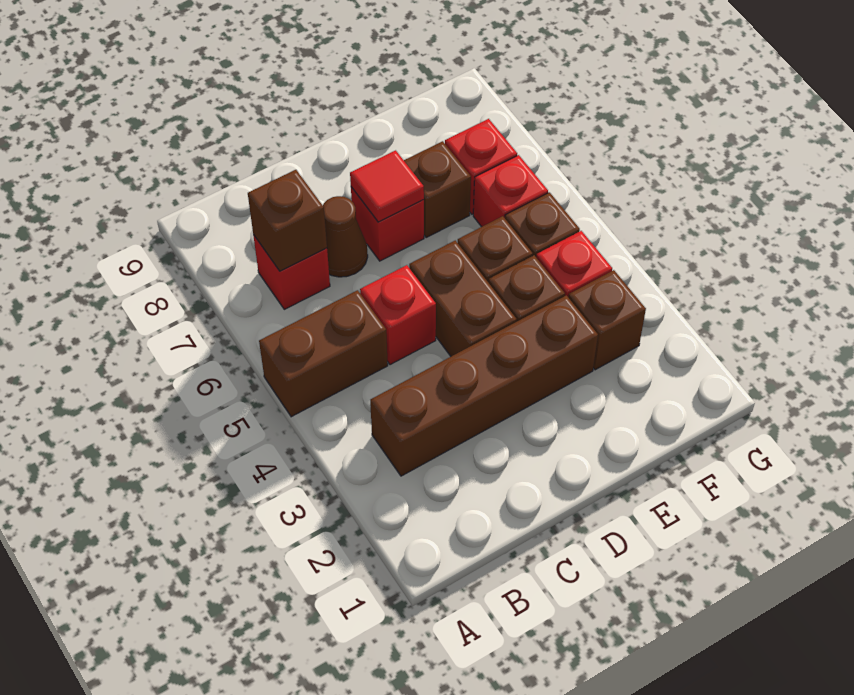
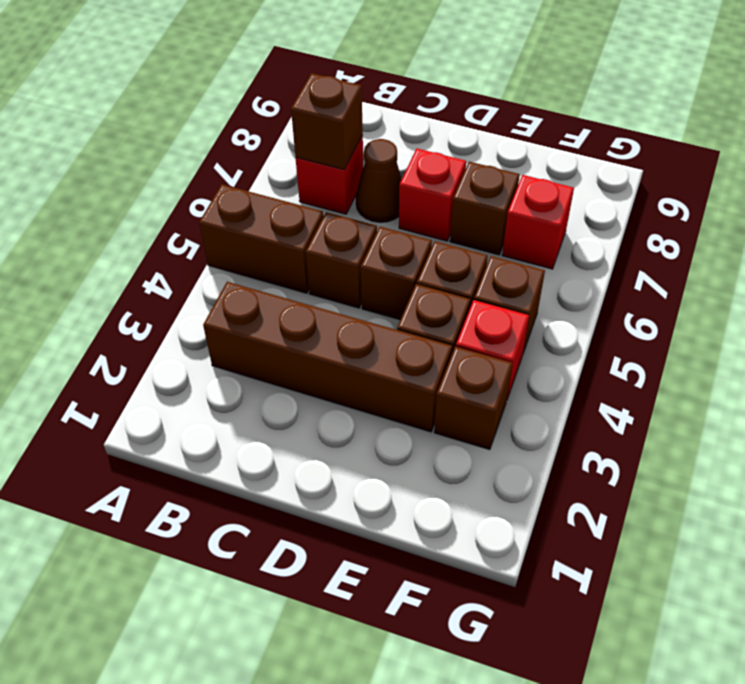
red 1x1 brick [360,265,436,365] -> brown 1x1 brick [306,212,377,308]
brown 1x2 brick [409,241,517,356] -> brown 1x1 brick [361,227,432,320]
red 1x1 tile [350,150,424,222] -> none
red 1x1 brick [473,155,548,227] -> none

